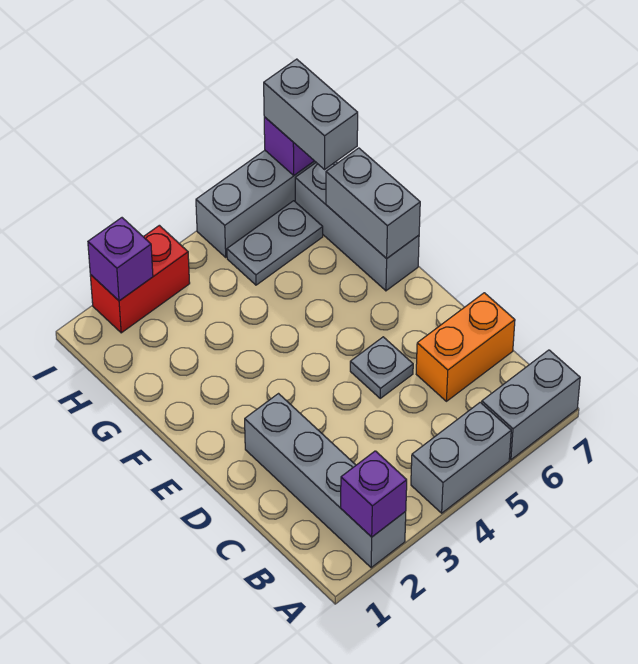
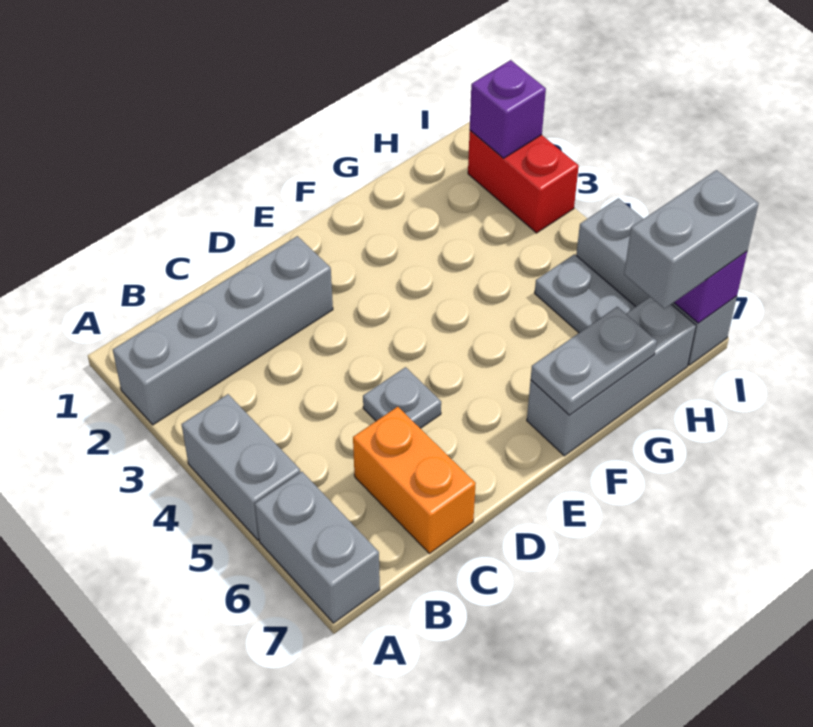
purple 1x1 brick [341,451,407,537] -> none
grey 1x2 brick [326,148,420,258] -> grey 1x2 plate [531,307,657,415]

